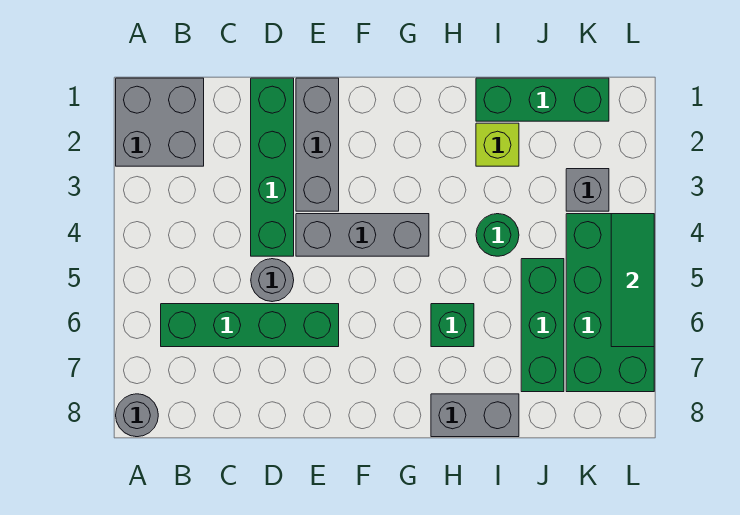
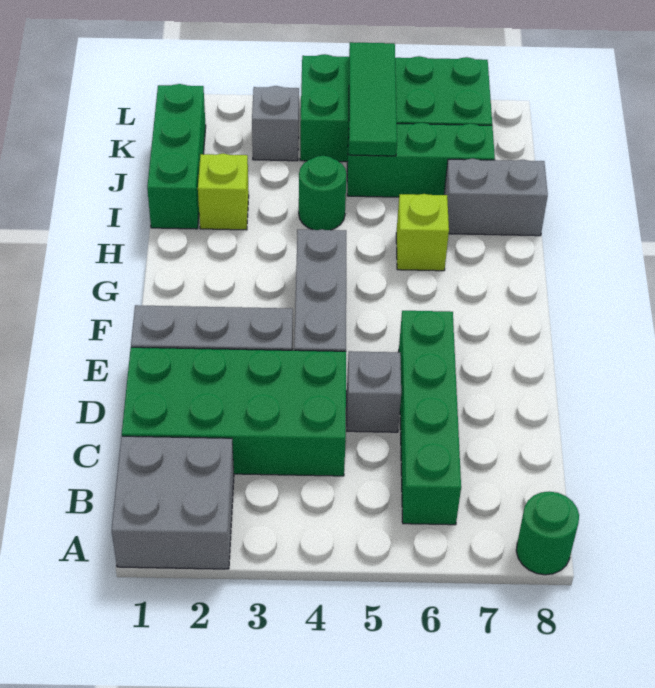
grey 1x1 round brick [116,394,158,437] -> green 1x1 round brick [516,492,579,575]
green 1x4 brick [251,78,294,256] -> green 2x4 brick [122,347,346,476]
grey 1x1 round brick [251,259,294,302] -> grey 1x1 brick [347,351,401,432]
green 1x1 brick [431,304,474,347] -> lime 1x1 brick [396,194,449,271]
grey 1x2 brick [431,394,519,437] -> grey 1x2 brick turned to [444,159,548,236]
green 1x3 tile [611,214,654,347] -> green 1x3 tile turned to [349,42,397,156]

